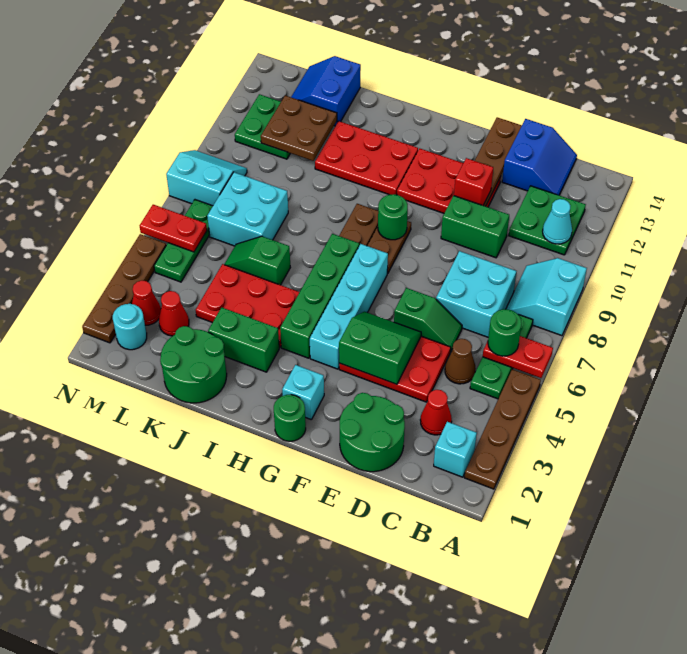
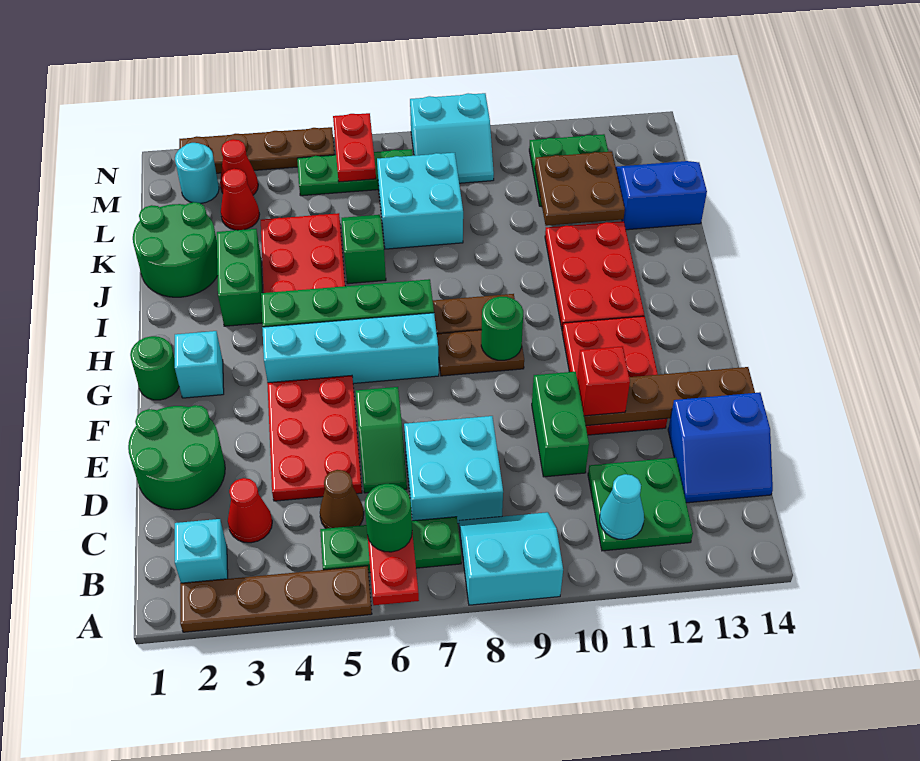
green 2x2 slope [339,312,421,384] -> none
cyan 2x2 slope [166,150,247,206] -> cyan 2x2 slope turned to [410,93,494,183]

